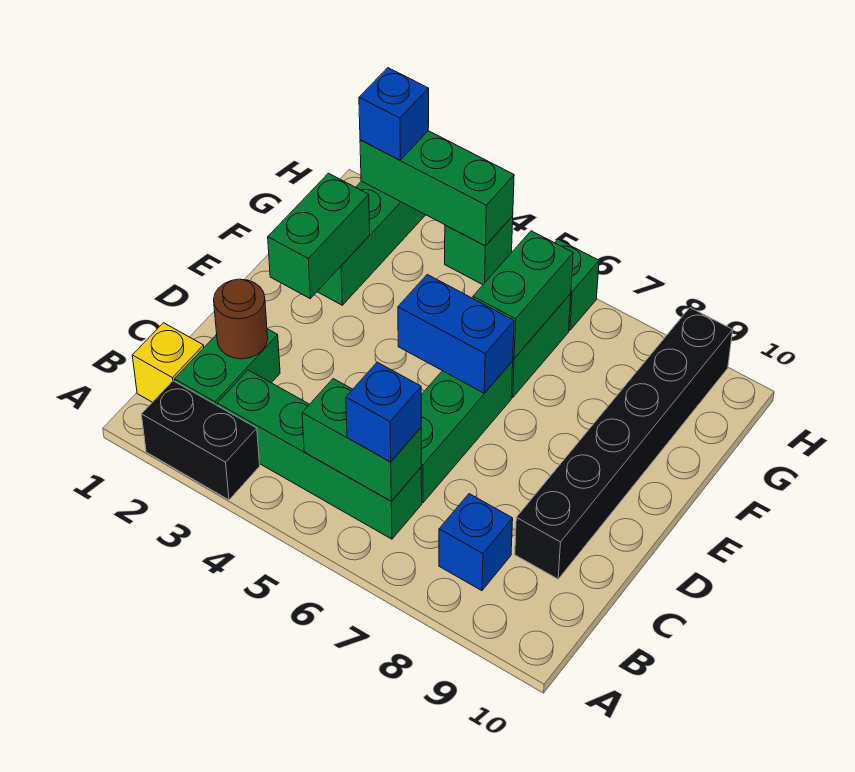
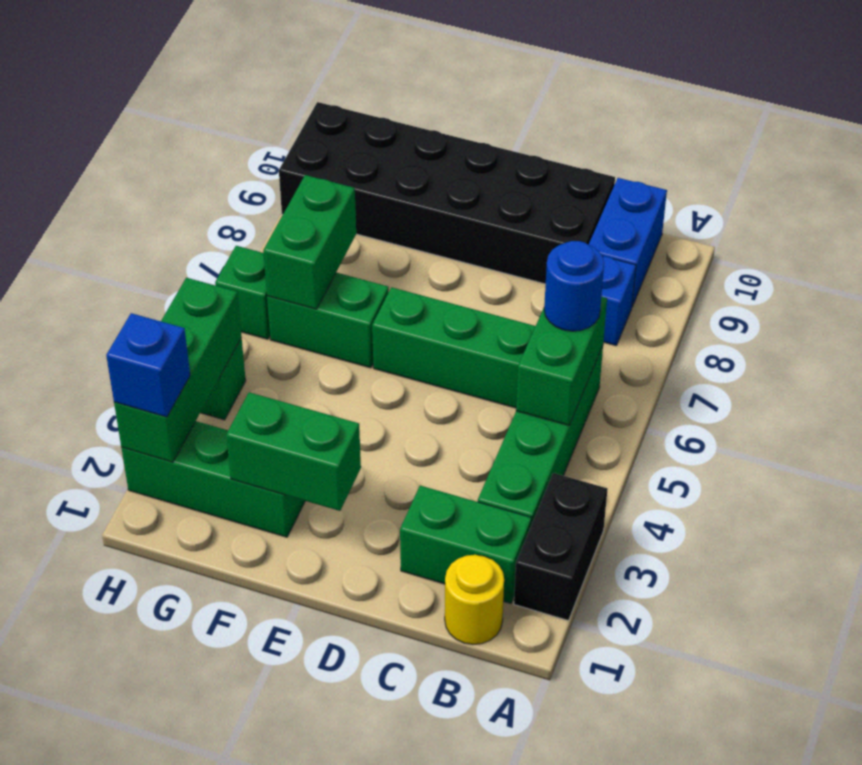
yellow 1x1 brick [132,323,204,402] -> yellow 1x1 round brick [445,555,504,645]
blue 1x1 brick [346,362,421,462] -> blue 1x1 round brick [544,241,604,331]
brown 1x1 round brick [214,279,268,359] -> none
black 1x6 brick [515,308,733,579] -> black 2x6 brick [279,102,615,284]
blue 1x2 brick [398,274,514,393] -> blue 1x2 brick moved to [589,178,667,307]
green 1x2 brick [473,231,573,359] -> green 1x2 brick turned to [263,175,356,309]

